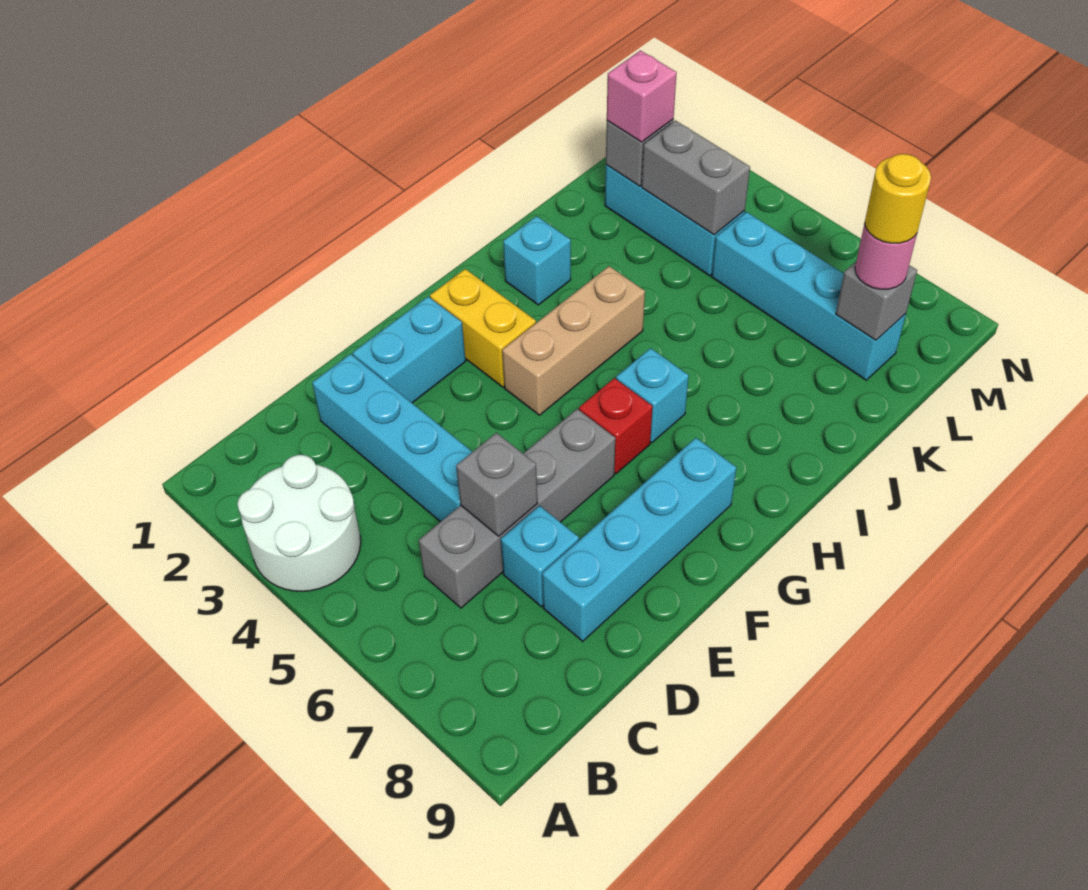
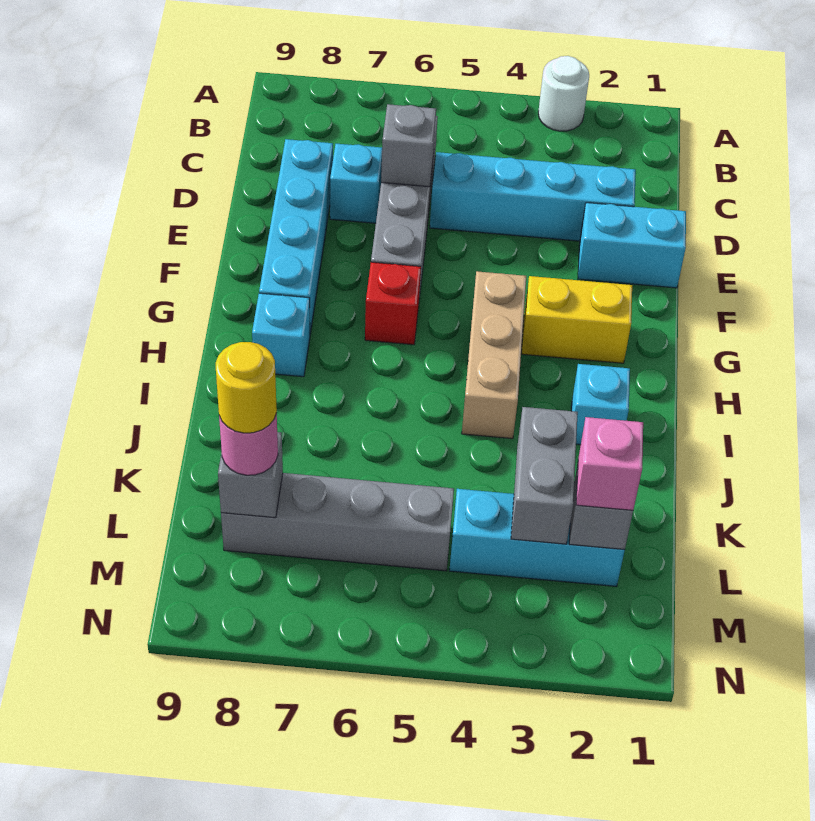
white 2x2 round brick [237,455,361,591] -> white 1x1 round brick [538,56,589,131]
cyan 1x2 brick [353,297,466,403] -> cyan 1x2 brick turned to [578,203,686,288]
cyan 1x1 brick [616,348,689,443] -> cyan 1x1 brick moved to [252,293,310,377]
grey 1x2 brick [642,120,750,235] -> grey 1x2 brick turned to [511,407,578,544]
cyan 1x4 brick [712,212,906,380] -> grey 1x4 brick [221,473,454,571]

